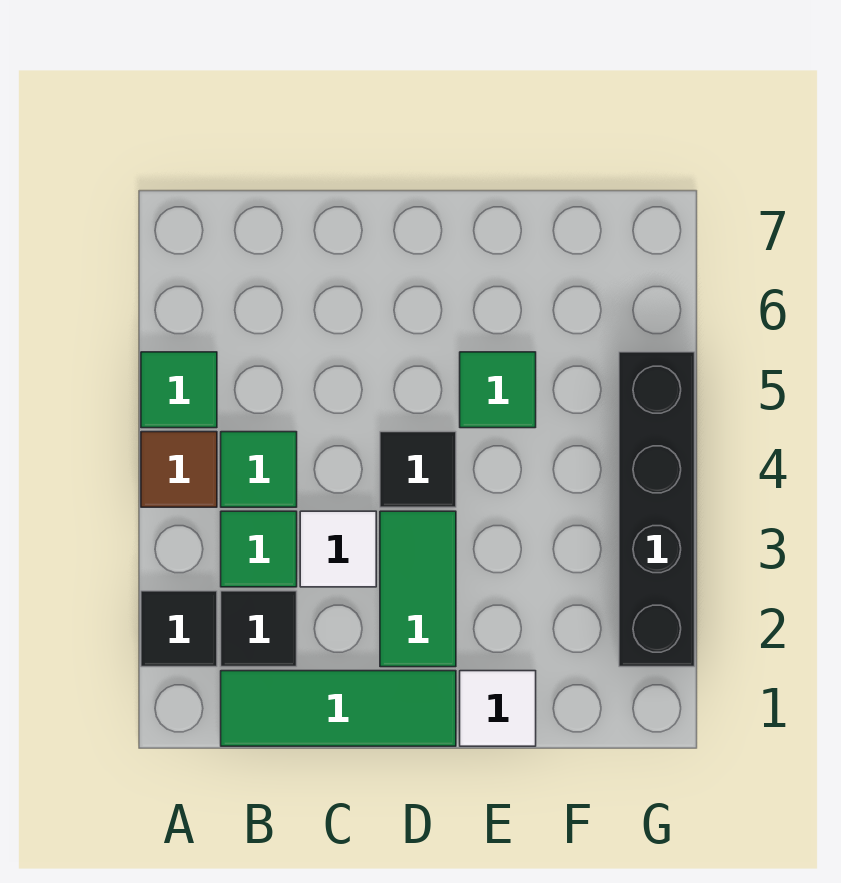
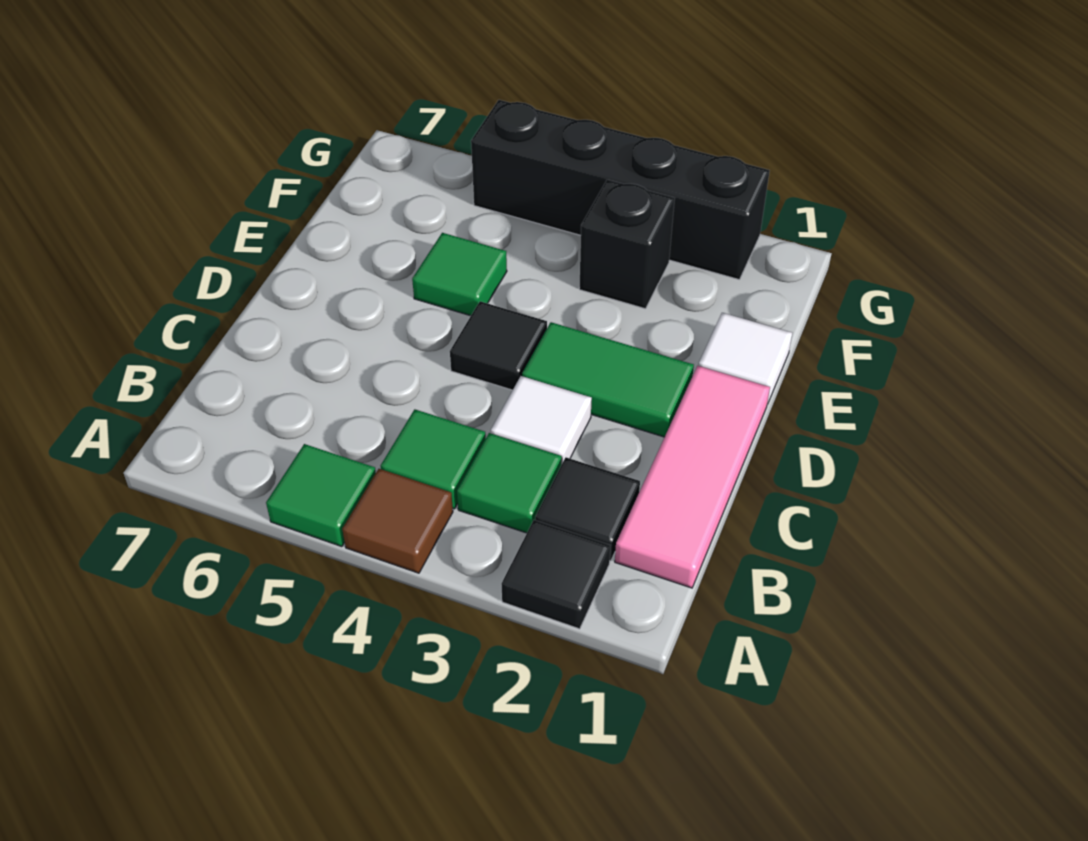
green 1x3 tile [221,671,456,746] -> pink 1x3 tile [615,366,770,588]
none -> black 1x1 brick [579,180,675,309]

